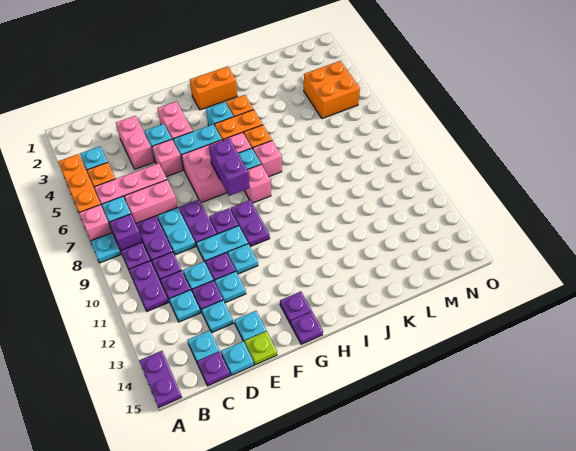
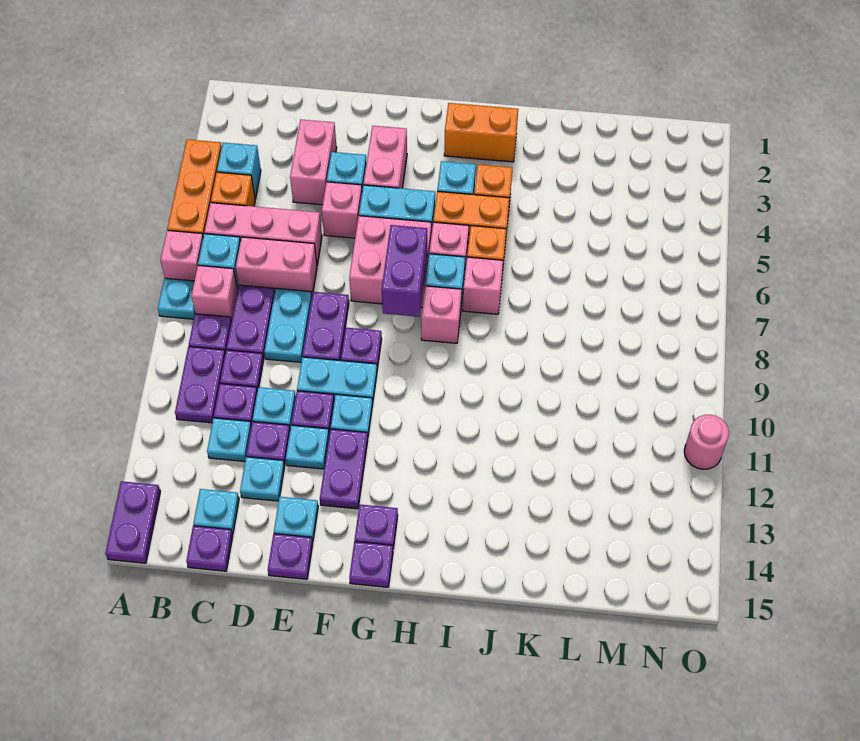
purple 1x1 brick [110,214,142,251] -> pink 1x1 brick [191,265,237,321]
cyan 1x1 plate [221,341,254,375] -> none
lime 1x1 plate [245,331,277,365] -> purple 1x1 plate [268,534,313,579]
purple 1x2 plate [231,200,270,247] -> purple 1x2 plate moved to [320,429,368,509]
orange 2x2 brick [304,61,360,119] -> none
none -> pink 1x1 round brick [684,415,729,469]

